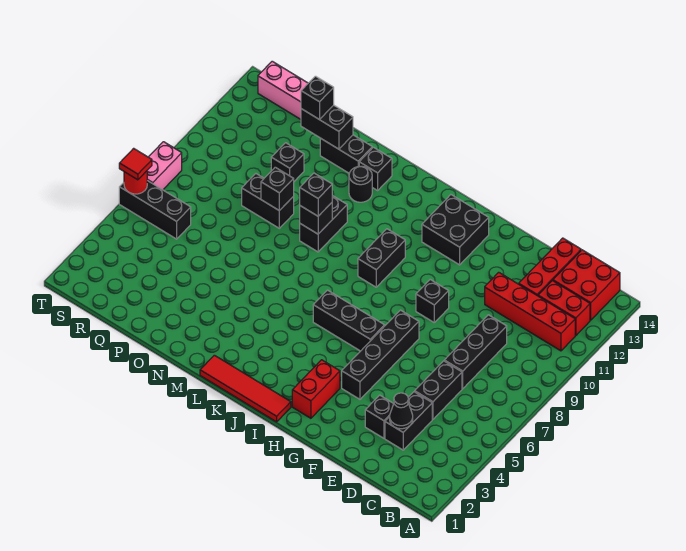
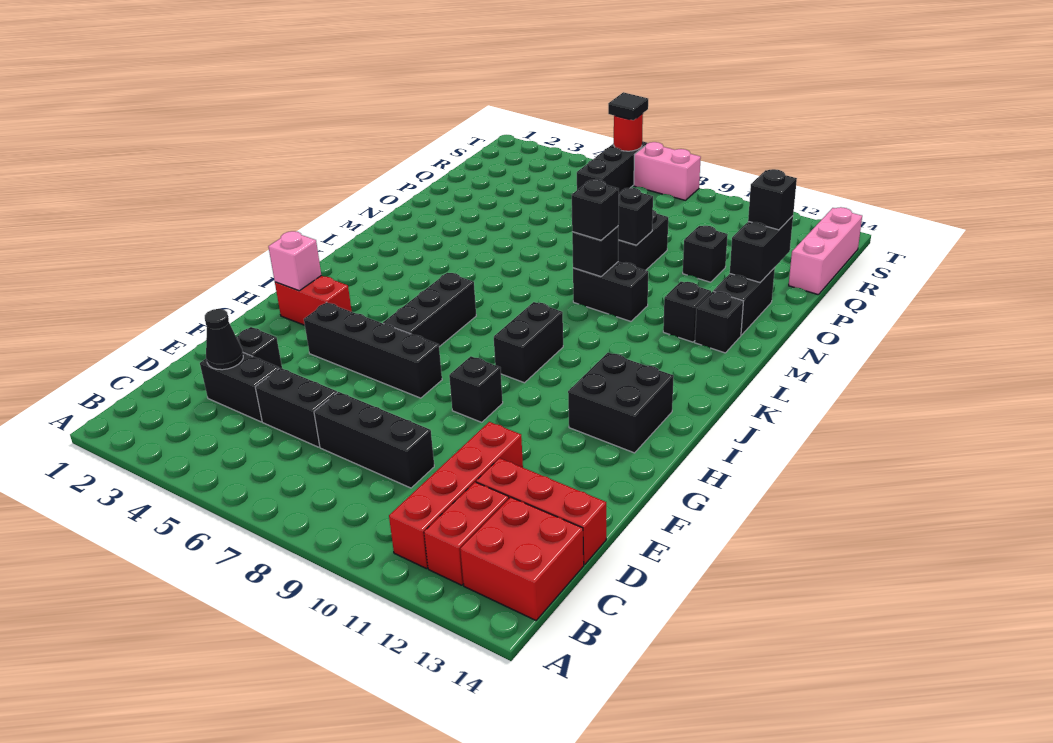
none -> pink 1x1 brick [268,231,321,291]
red 1x4 tile [200,355,291,422] -> none
black 1x2 brick [358,229,405,287] -> black 1x2 brick turned to [494,302,563,383]
black 1x1 round brick [349,166,372,202] -> black 1x1 brick [663,282,711,342]
red 1x1 tile [119,148,152,180] -> black 1x1 tile [608,92,648,120]

